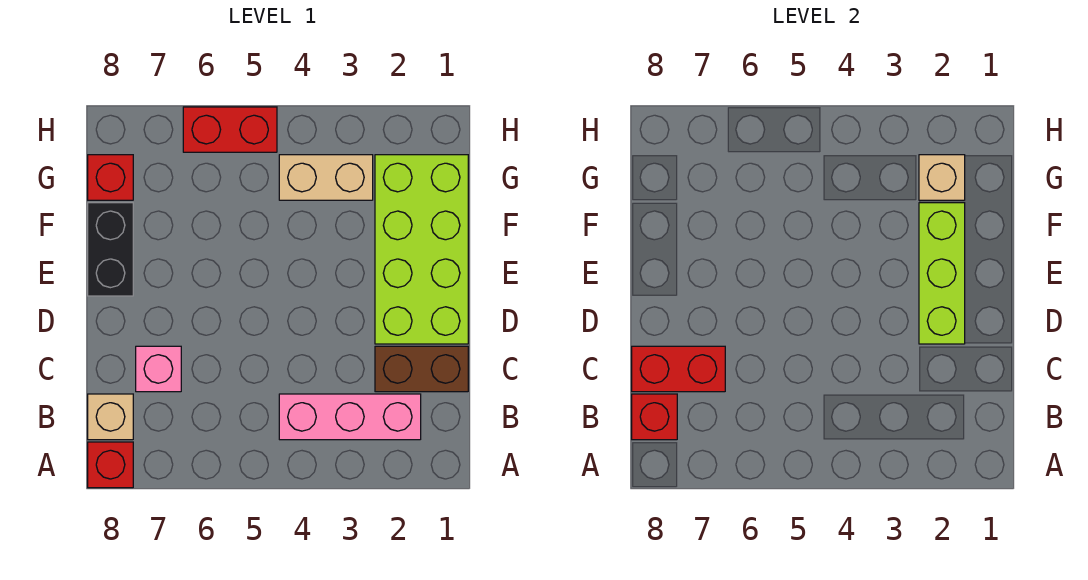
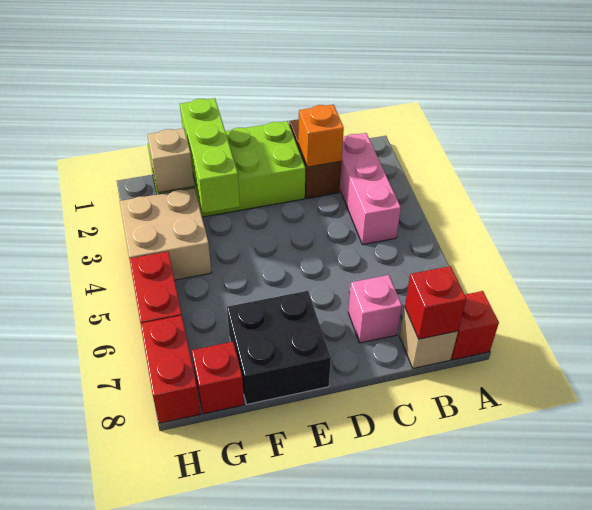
none -> orange 1x1 brick [298,105,344,167]
red 1x2 brick [632,346,725,392] -> red 1x2 brick moved to [141,315,201,423]
lime 1x3 brick [919,203,965,344] -> lime 1x3 brick turned to [180,98,240,213]
black 1x2 brick [88,203,133,296] -> black 2x2 brick [227,291,331,404]
tan 1x2 brick [279,155,373,200] -> tan 2x2 brick [120,188,212,280]

